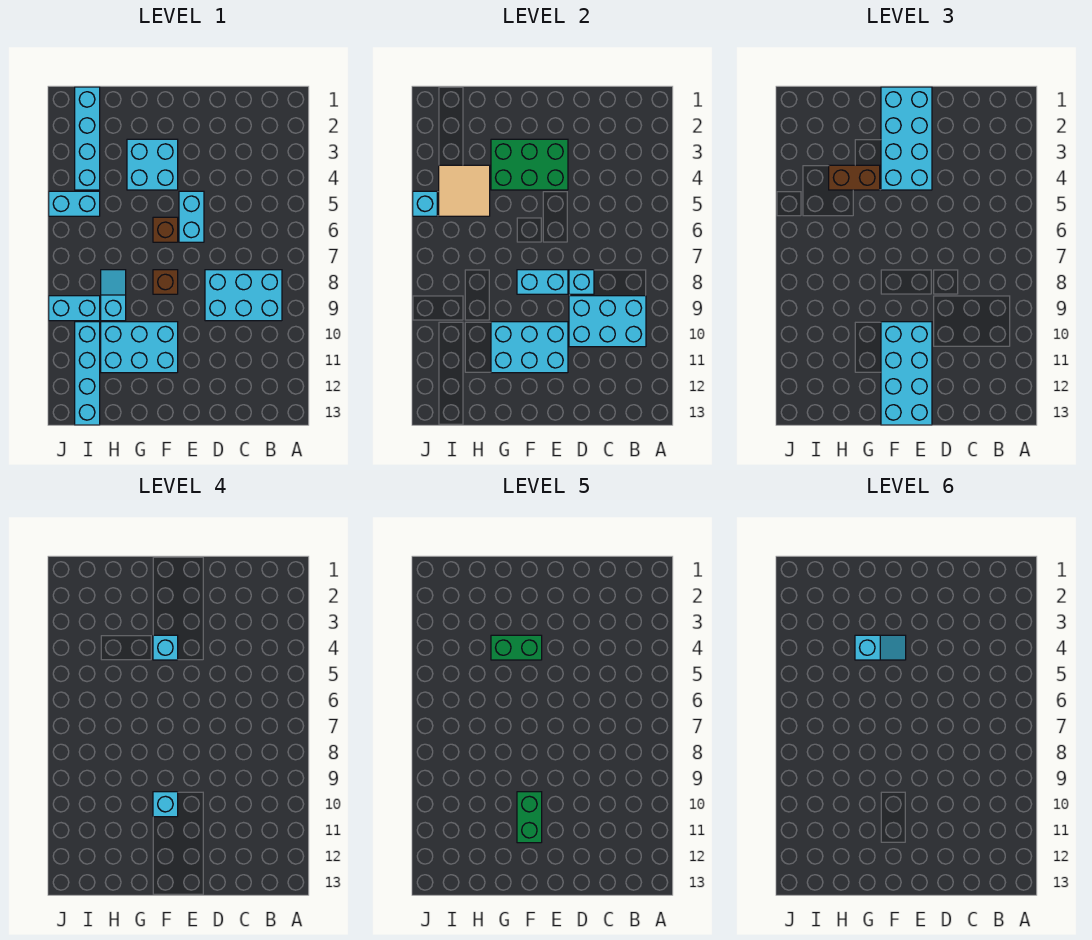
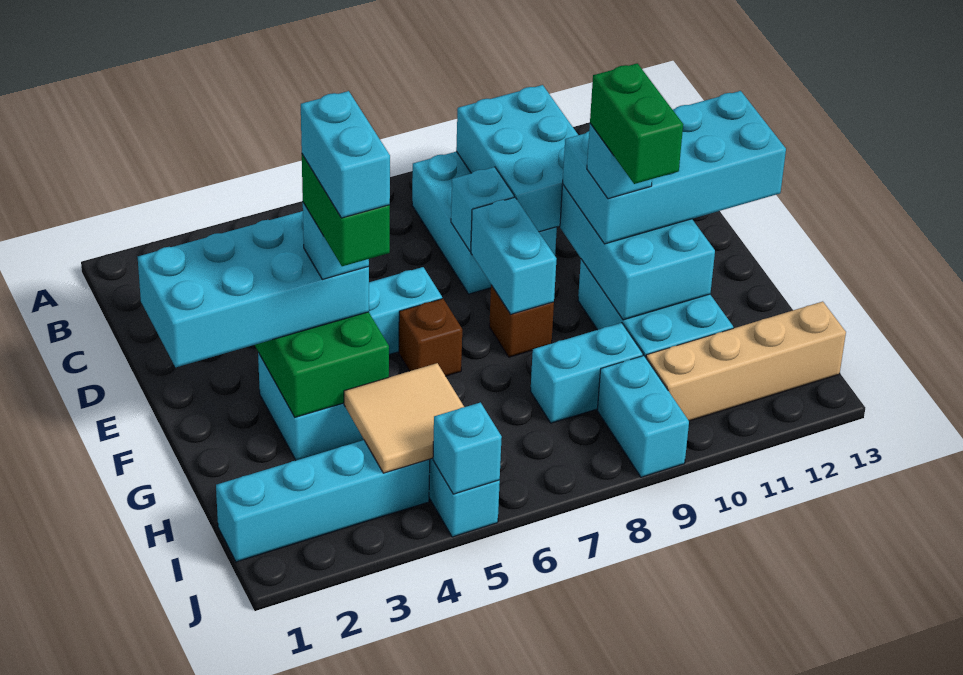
cyan 1x2 slope [855,635,906,660] -> cyan 1x2 brick [301,91,390,218]
green 1x2 brick [517,792,542,843] -> green 1x2 brick turned to [590,63,683,184]
brown 1x2 brick [829,165,880,190] -> none
cyan 1x2 slope [101,270,126,321] -> cyan 1x2 brick [530,323,643,423]
cyan 1x4 brick [75,322,100,425] -> tan 1x4 brick [646,302,846,421]

